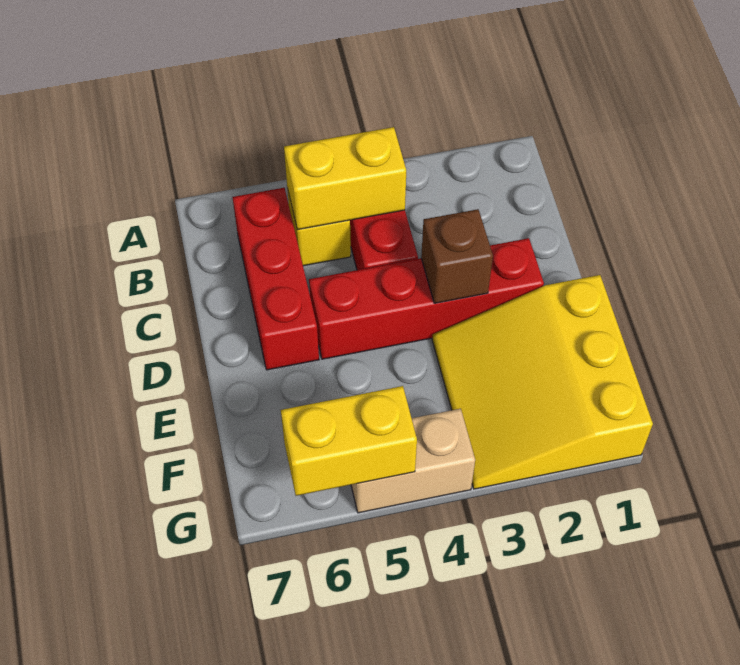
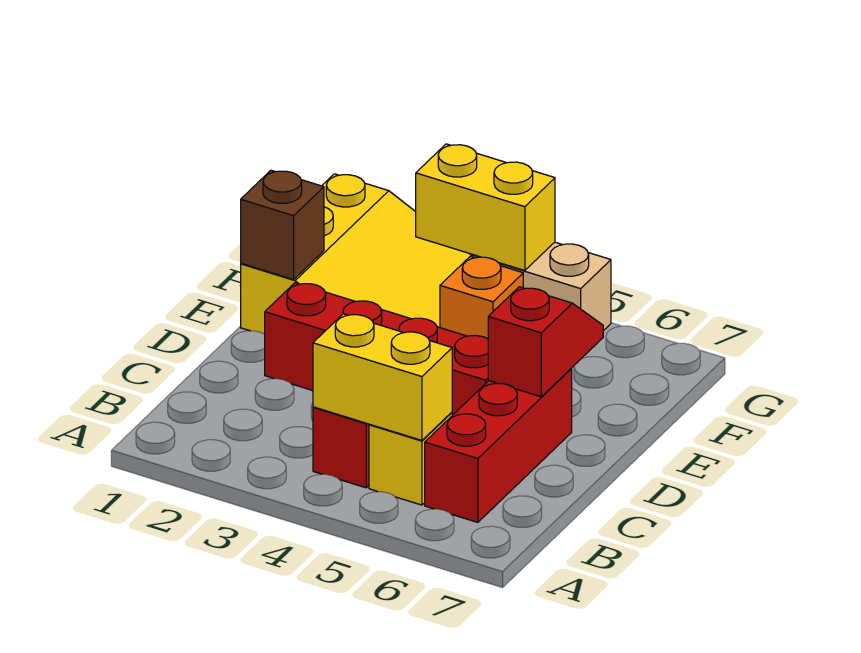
brown 1x1 brick [421,209,493,303] -> brown 1x1 brick moved to [241,170,324,280]
none -> red 1x2 slope [488,287,603,397]
none -> orange 1x1 brick [440,256,523,339]
yellow 1x2 brick [281,386,417,496] -> yellow 1x2 brick moved to [416,144,555,271]

